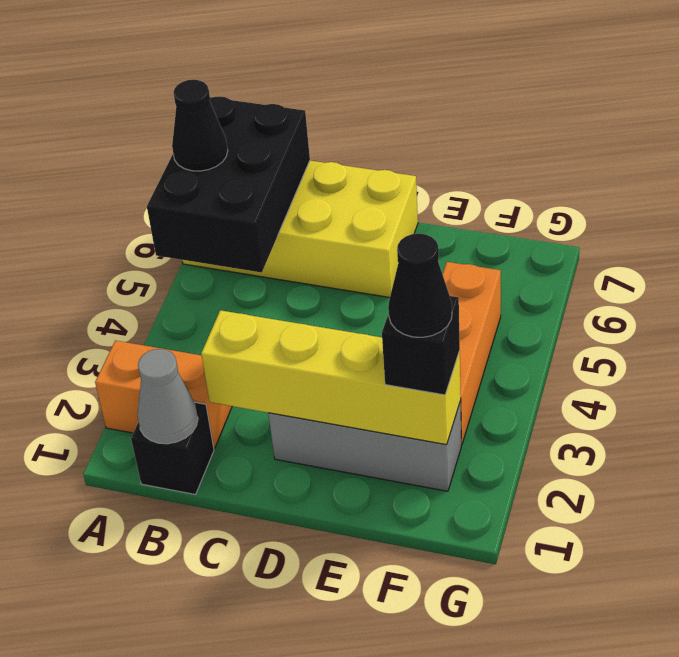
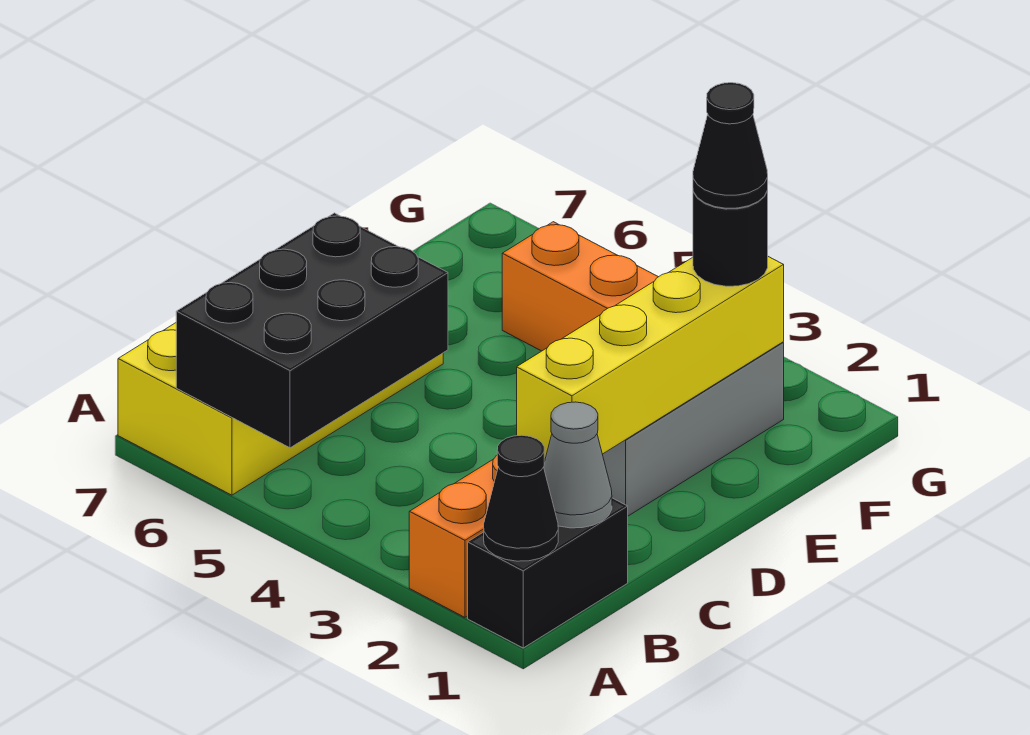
black 2x3 brick [147,96,310,273] -> black 2x3 brick turned to [176,213,448,448]
black 1x1 cone [172,80,228,171] -> black 1x1 cone moved to [484,435,558,561]
black 1x1 brick [131,402,214,495] -> black 1x2 brick [468,498,628,648]
black 1x1 brick [382,296,460,395] -> black 1x1 round brick [693,190,768,286]

